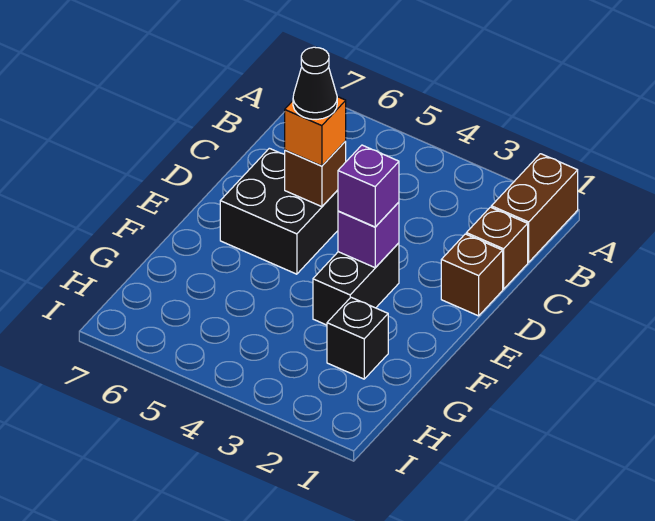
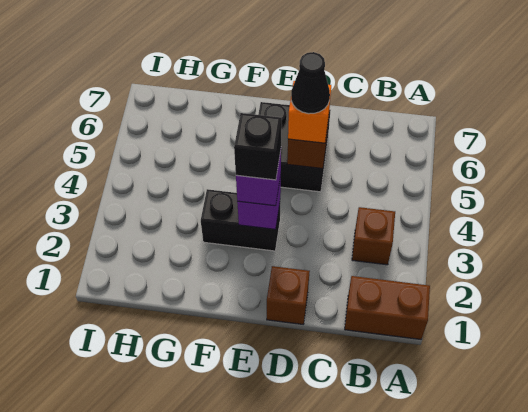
brown 1x1 brick [466,207,528,289] -> brown 1x1 brick moved to [352,207,395,265]
black 1x1 brick [327,297,388,379] -> black 1x1 brick moved to [234,113,282,180]

